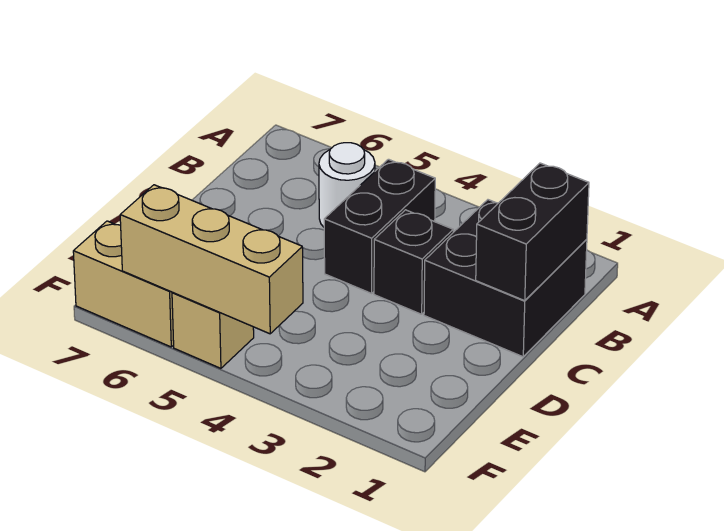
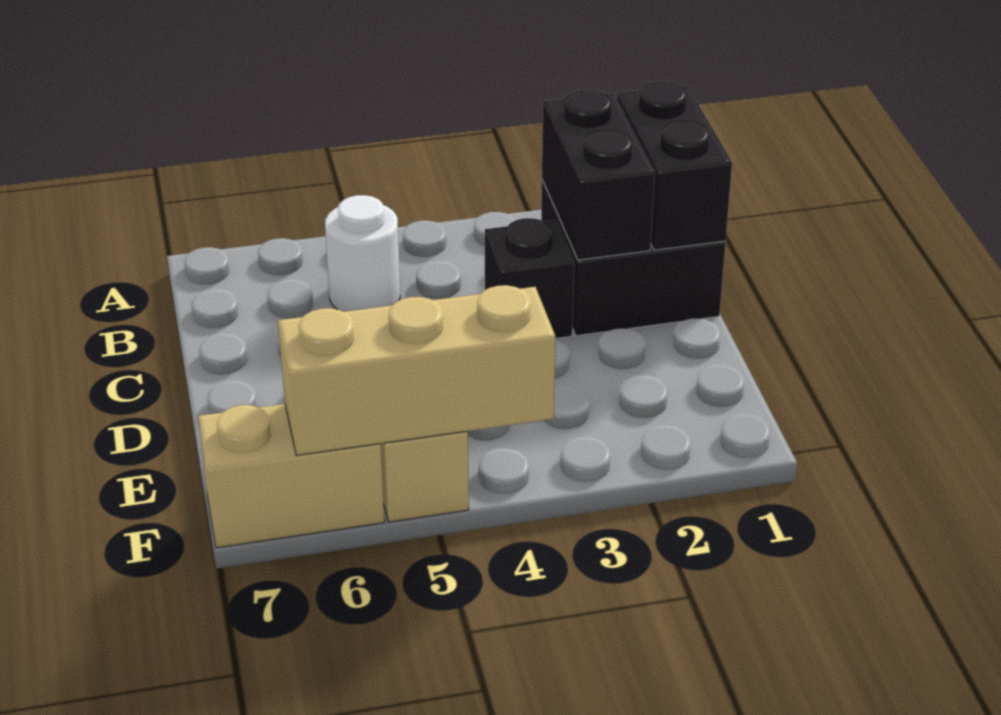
black 1x2 brick [324,159,435,293] -> black 1x2 brick moved to [542,90,655,260]

